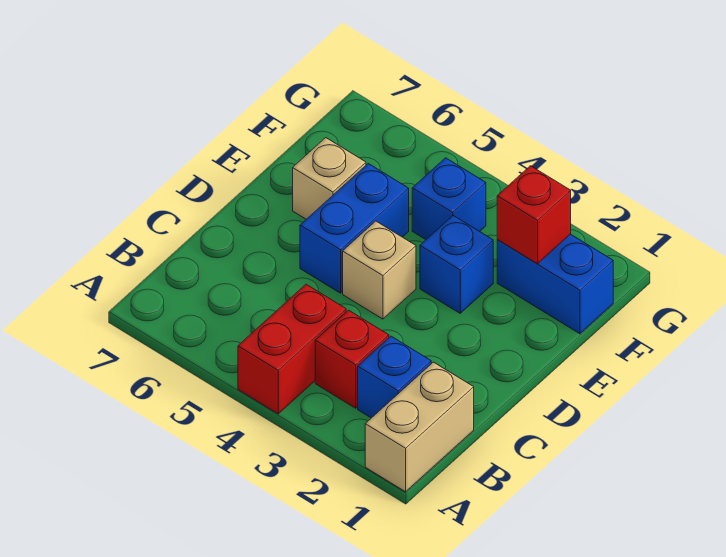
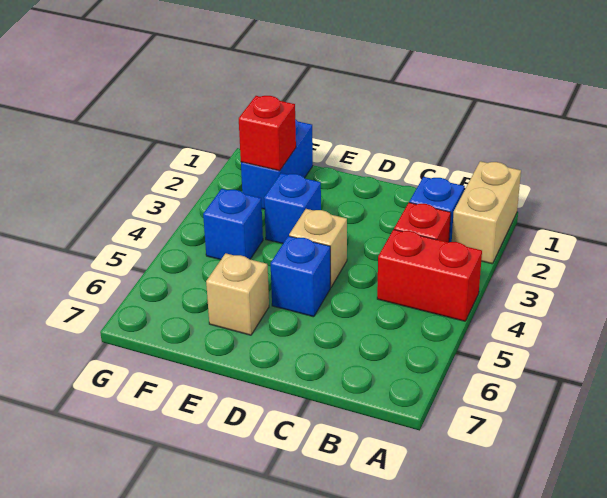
tan 1x2 brick [365,362,474,492] -> tan 1x2 brick turned to [452,161,521,264]
blue 1x2 brick [300,164,409,293] -> blue 1x1 brick [271,236,330,317]

